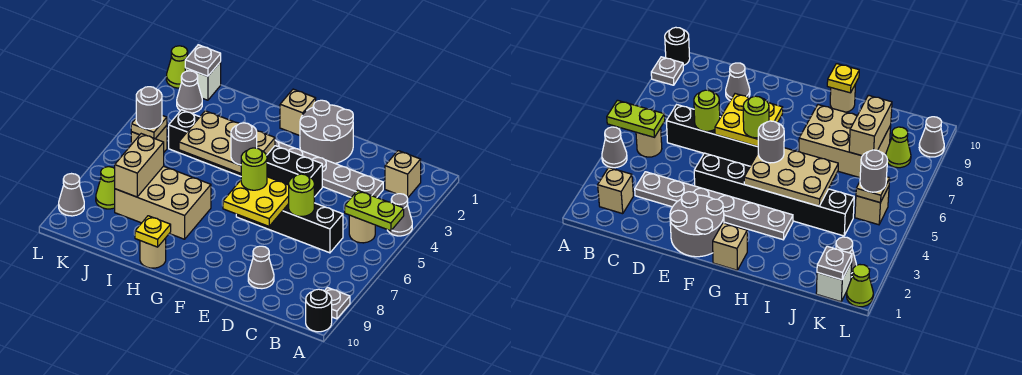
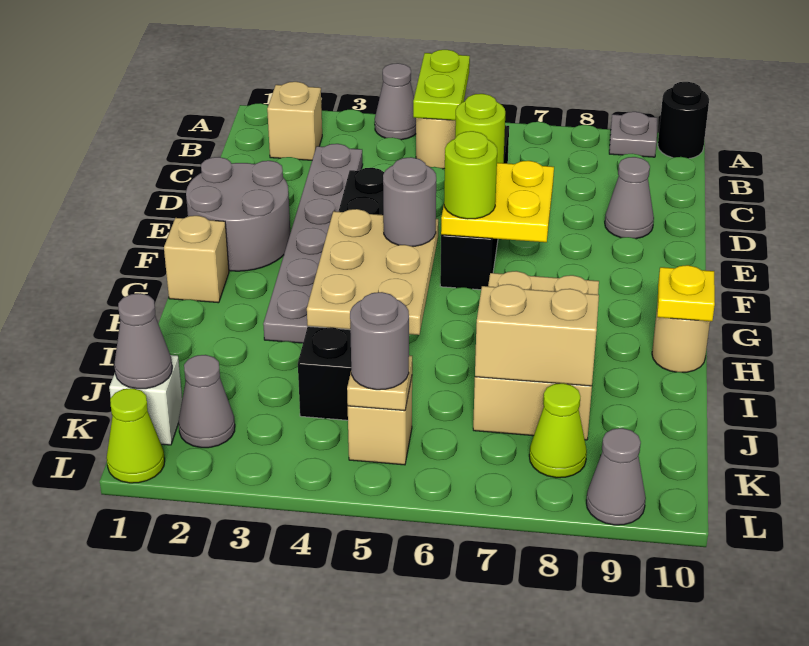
grey 1x1 plate [185,45,221,76] -> grey 1x1 cone [114,293,172,389]

